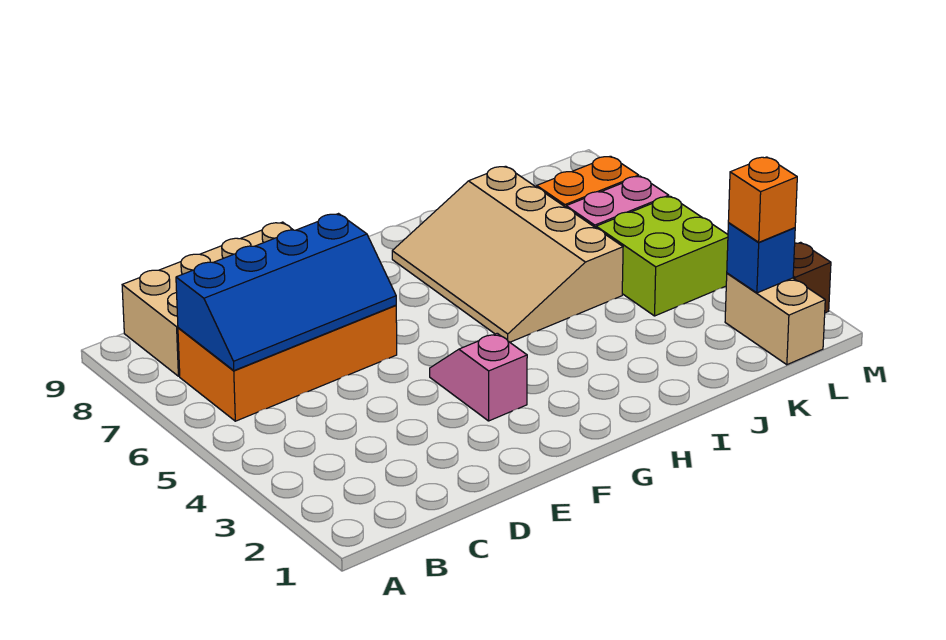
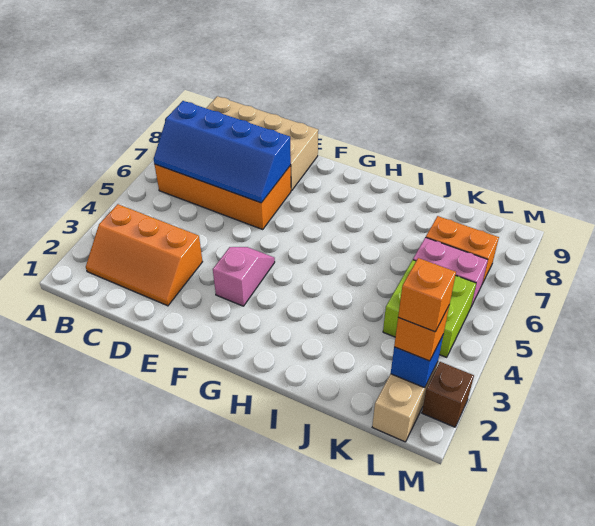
none -> orange 2x3 slope [86,204,203,306]
tan 3x4 slope [392,166,623,342] -> none
none -> orange 1x1 brick [398,258,456,332]

